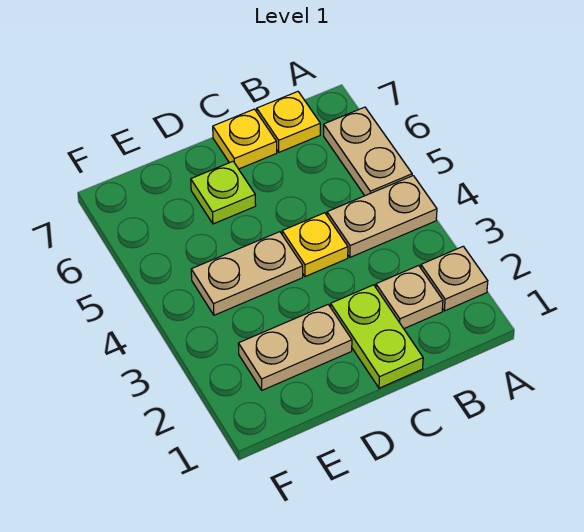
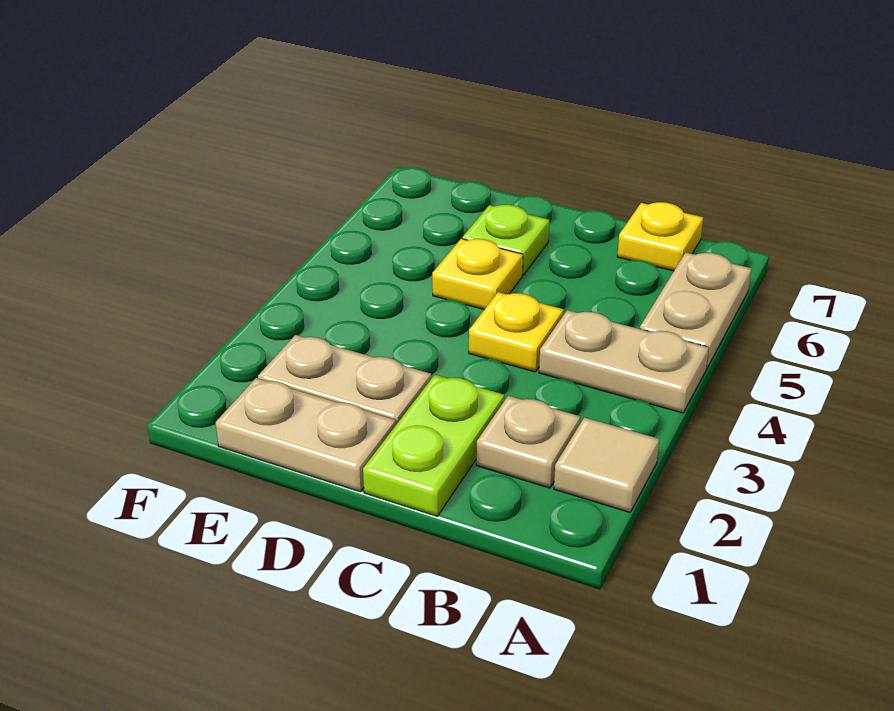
tan 1x1 plate [421,246,488,311] -> tan 1x1 tile [554,417,659,512]
yellow 1x1 plate [213,109,277,169] -> yellow 1x1 plate moved to [432,239,523,309]
tan 1x2 plate [191,232,303,315] -> tan 1x2 plate moved to [216,378,396,492]

